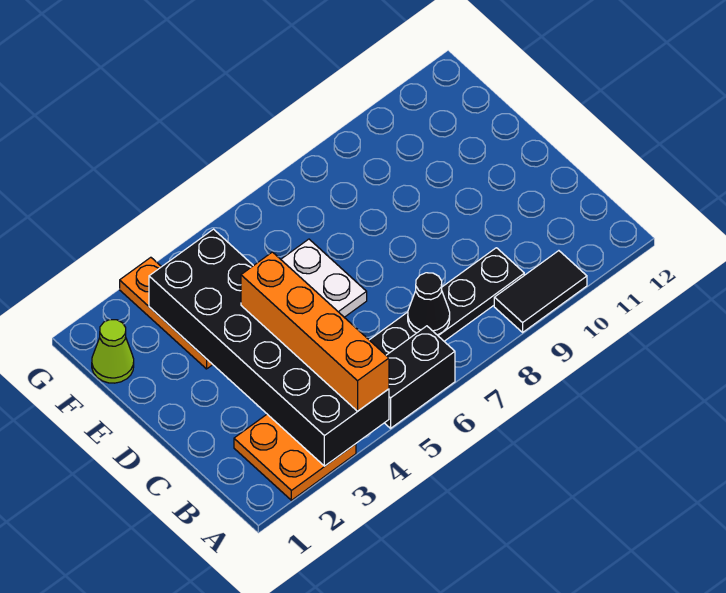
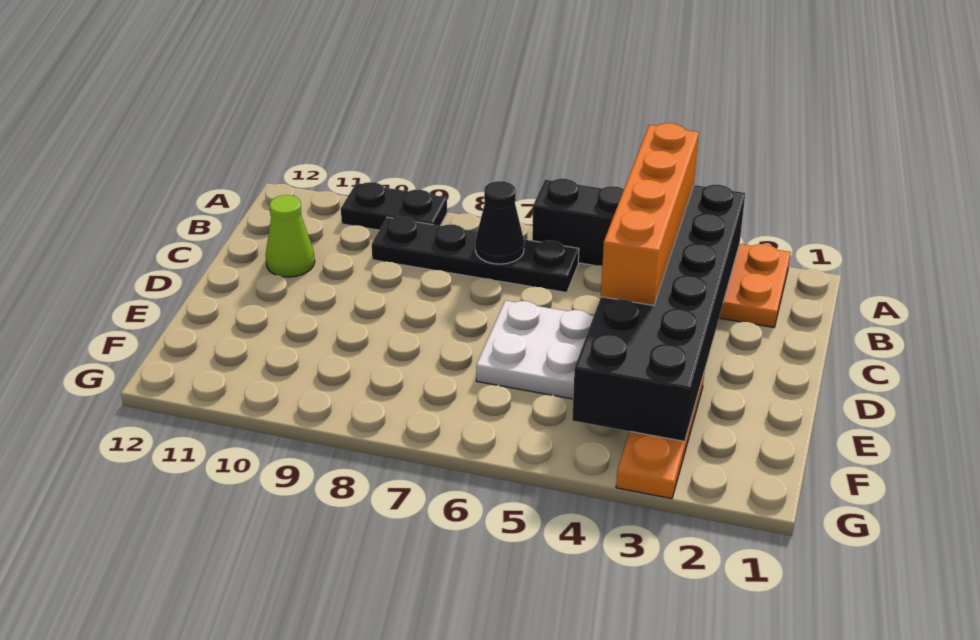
black 1x2 tile [494,251,587,332] -> black 1x2 plate [341,182,447,230]
lime 1x1 cone [92,320,134,383] -> lime 1x1 cone moved to [266,195,315,277]

